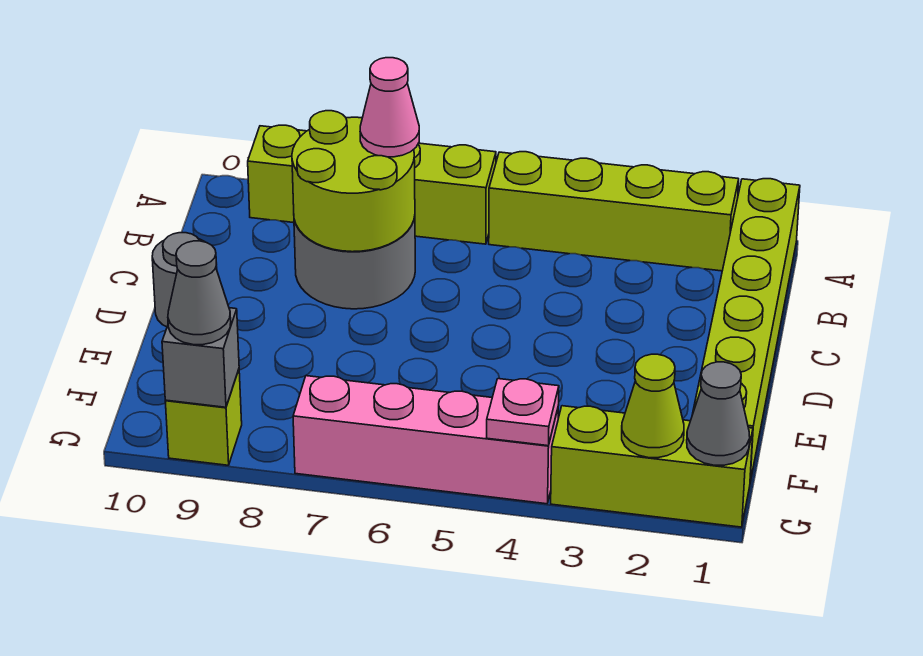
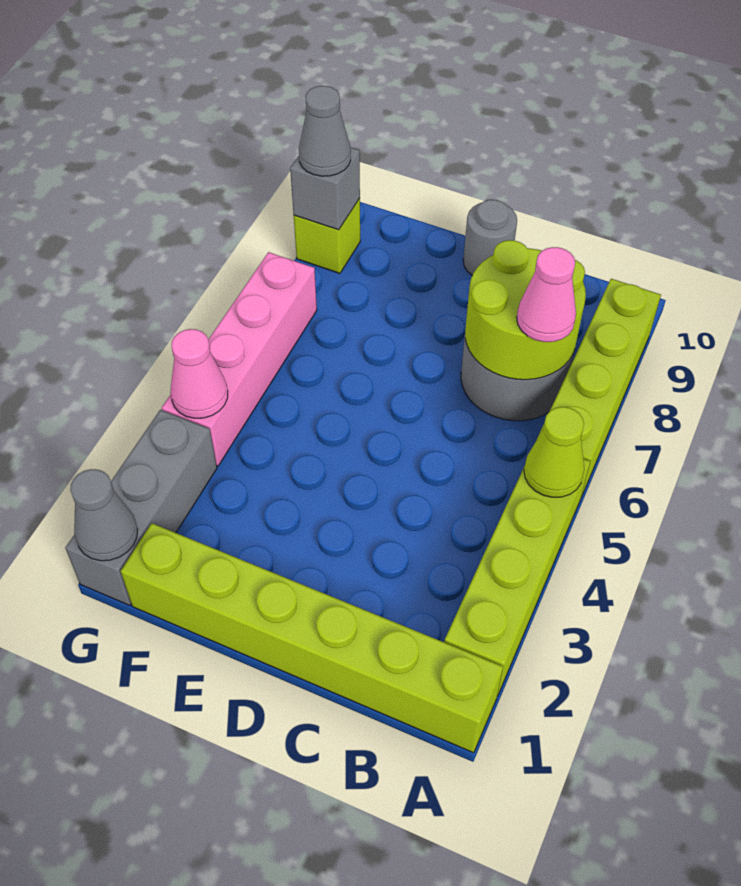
lime 1x3 brick [551,406,753,527] -> grey 1x3 brick [65,410,217,605]
lime 1x1 cone [622,354,684,458] -> lime 1x1 cone moved to [524,407,584,497]
pink 1x1 plate [487,378,559,446] -> pink 1x1 cone [170,329,228,418]

